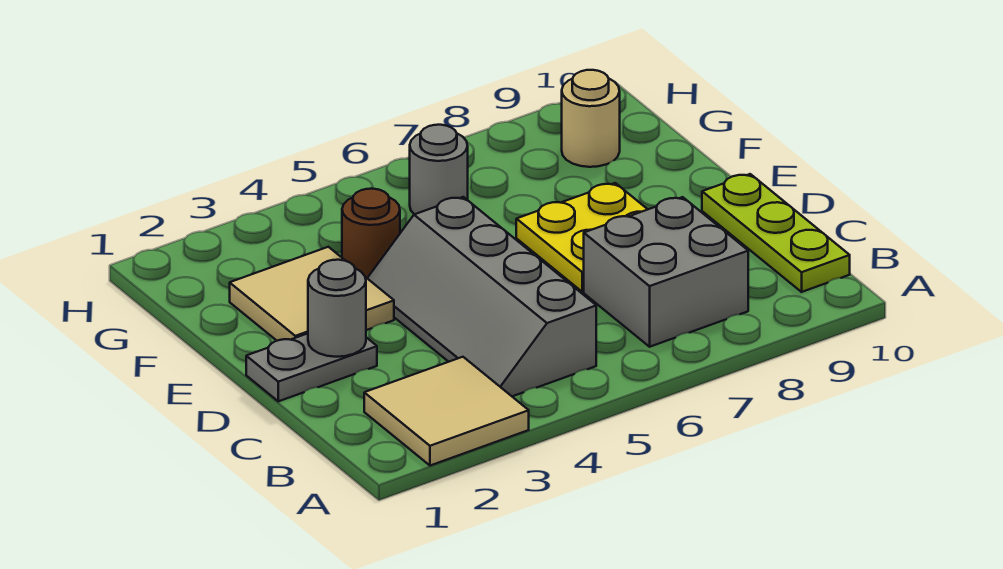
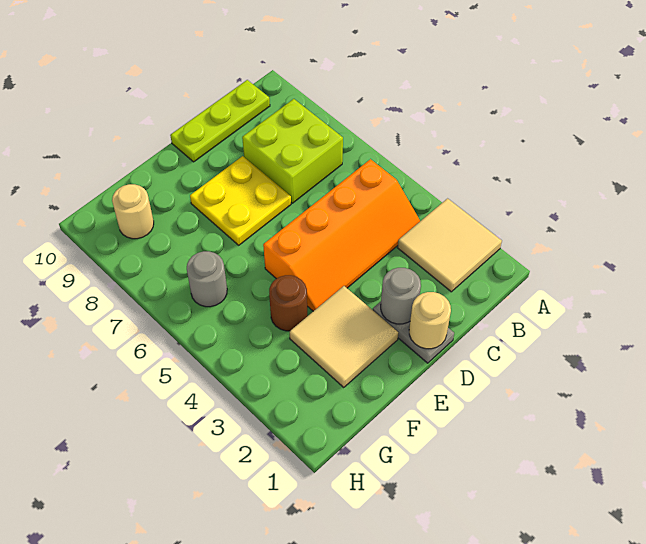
grey 2x4 slope [367,197,596,396] -> orange 2x4 slope [263,159,420,311]
grey 2x2 brick [584,197,748,347] -> lime 2x2 brick [242,99,343,203]
none -> tan 1x1 round brick [409,292,451,349]

